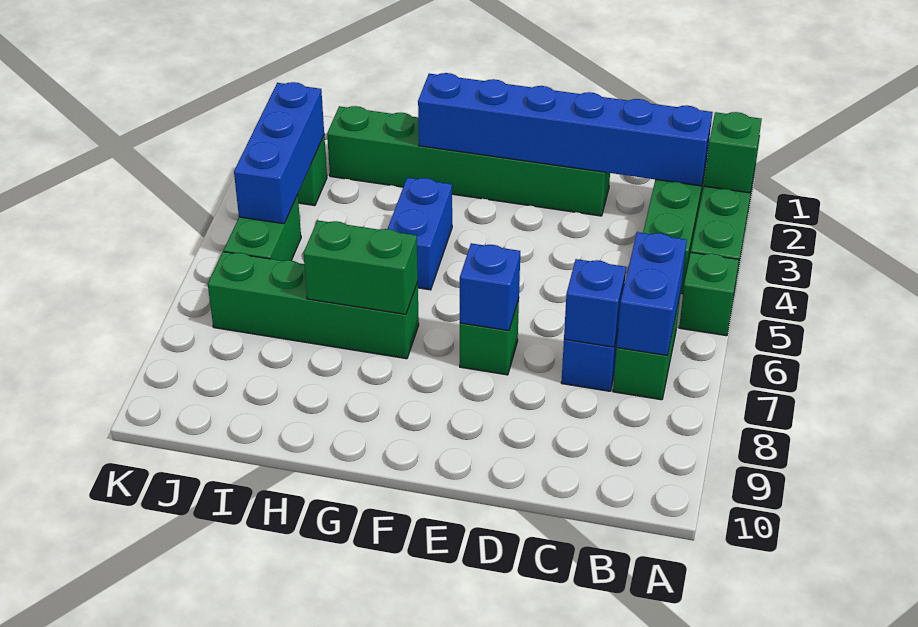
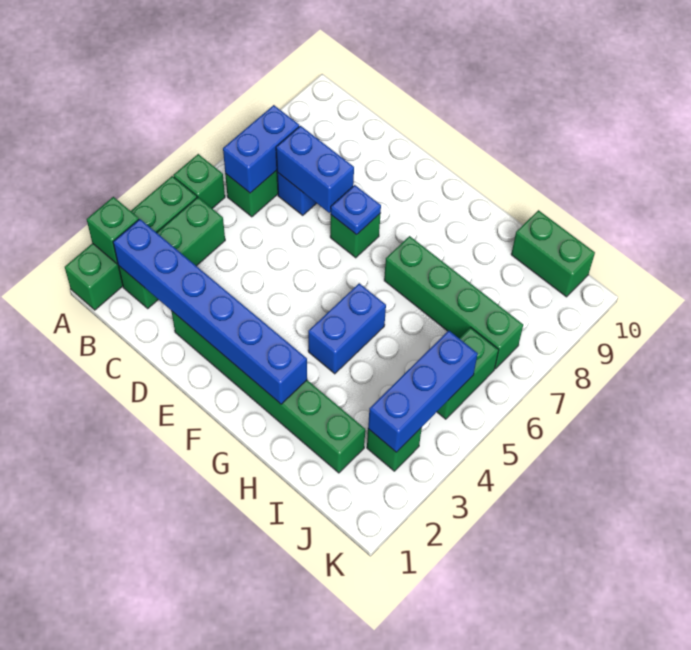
blue 1x1 brick [564,259,626,347] -> blue 1x2 brick [276,126,354,213]
blue 1x1 brick [460,243,520,331] -> blue 1x1 plate [331,185,381,235]
green 1x2 brick [303,220,418,314] -> green 1x2 brick moved to [511,210,595,297]

